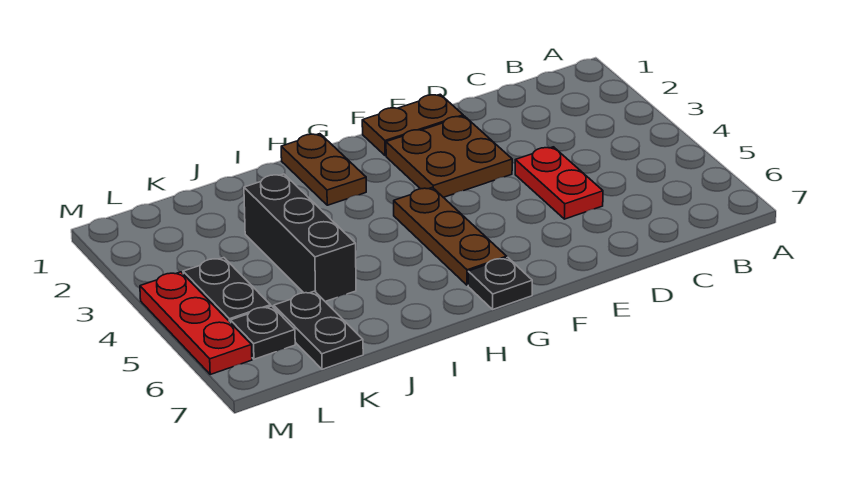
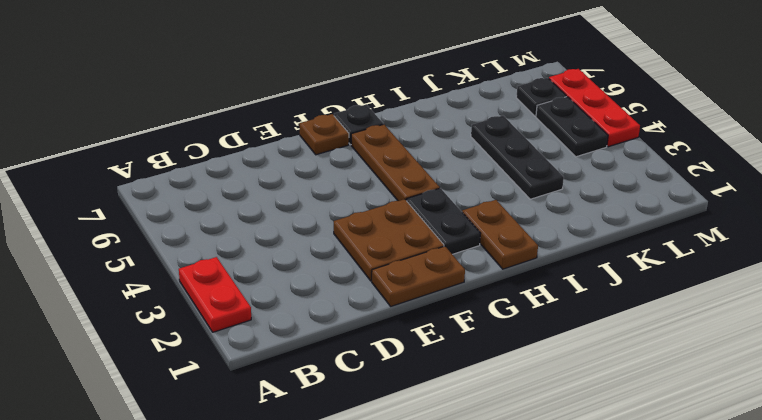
red 1x2 plate [515,147,603,219] -> red 1x2 plate moved to [179,257,251,332]
none -> brown 1x1 plate [300,114,349,155]
black 1x3 brick [244,174,356,302] -> black 1x3 plate [471,116,564,199]
black 1x2 plate [274,291,363,369] -> black 1x2 plate moved to [407,188,481,254]

